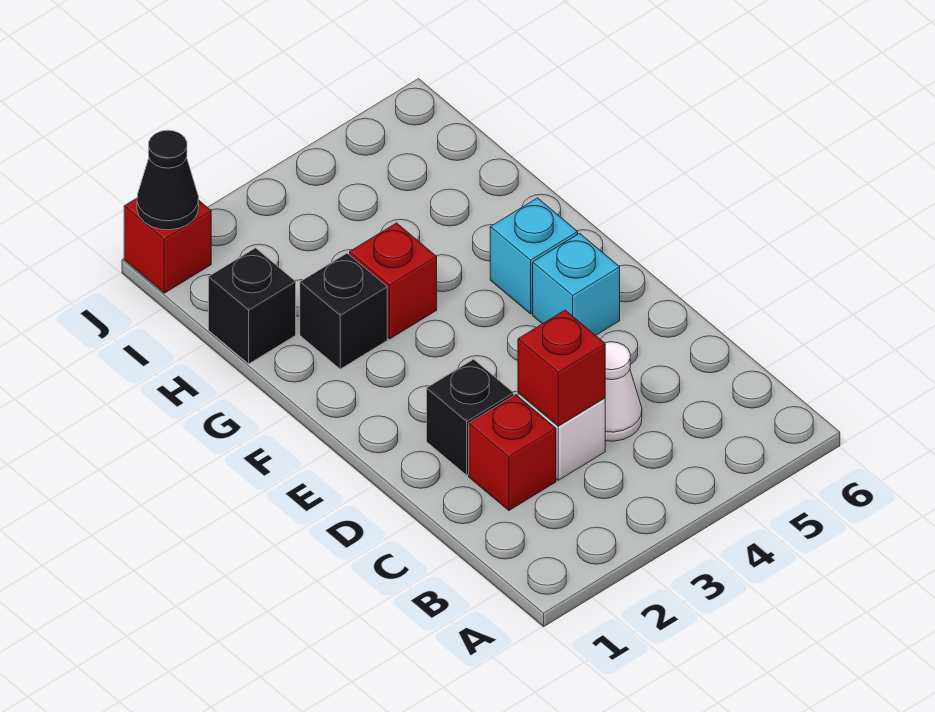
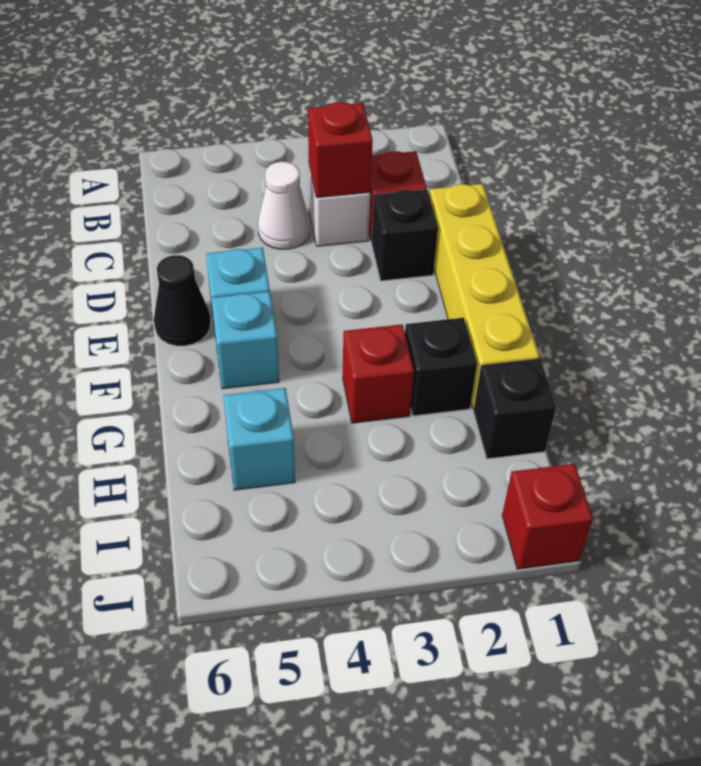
none -> yellow 1x4 brick [429,184,540,409]
none -> cyan 1x1 brick [223,388,295,490]
black 1x1 cone [137,130,199,230] -> black 1x1 cone moved to [154,255,211,346]

